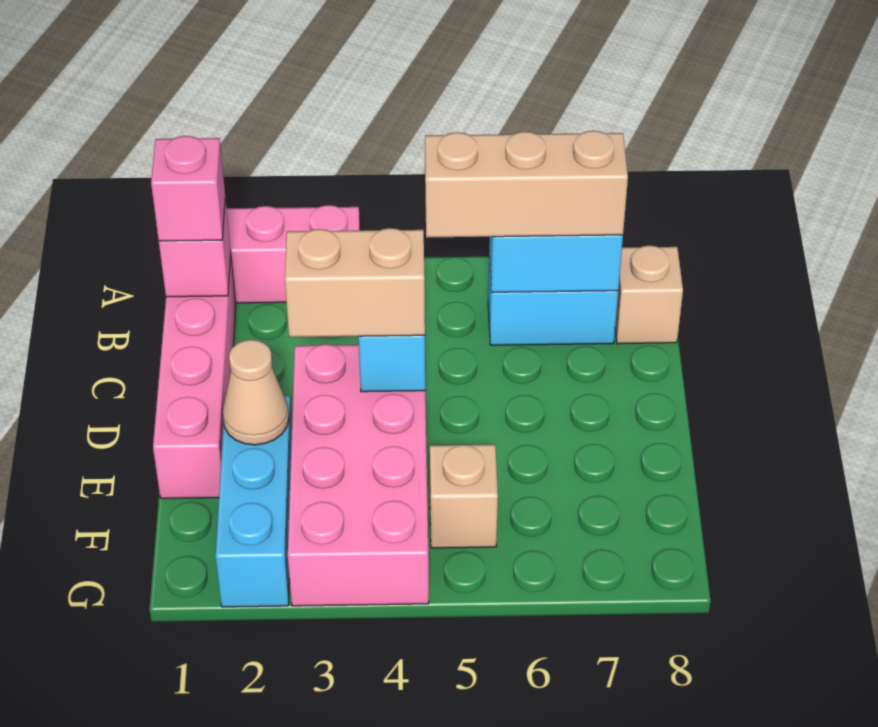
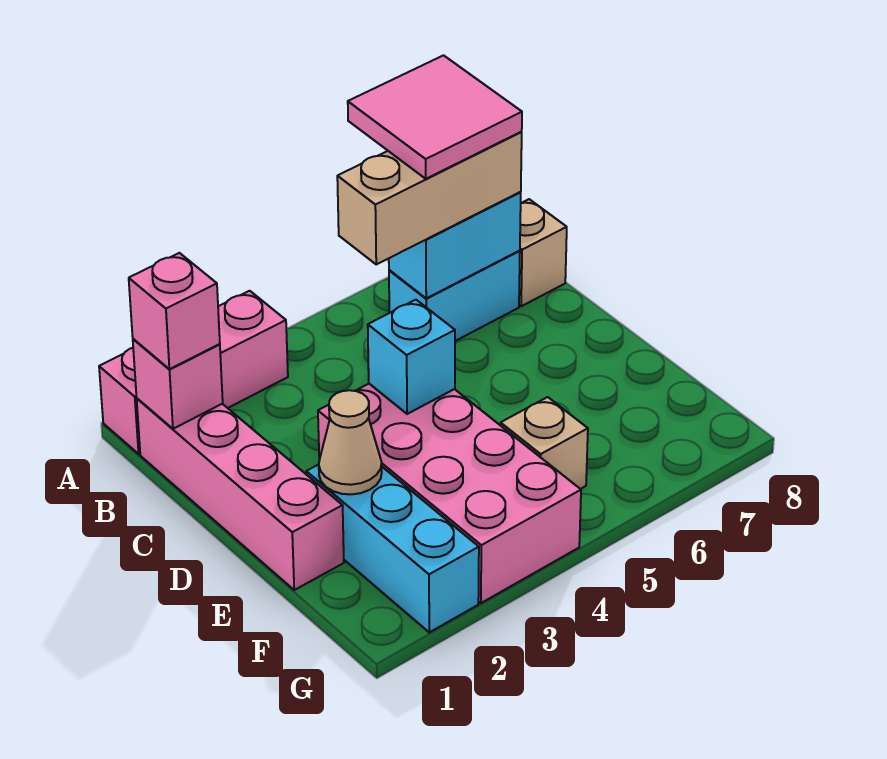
none -> pink 2x2 tile [348,55,522,179]
tan 1x2 brick [285,228,425,337] -> none

